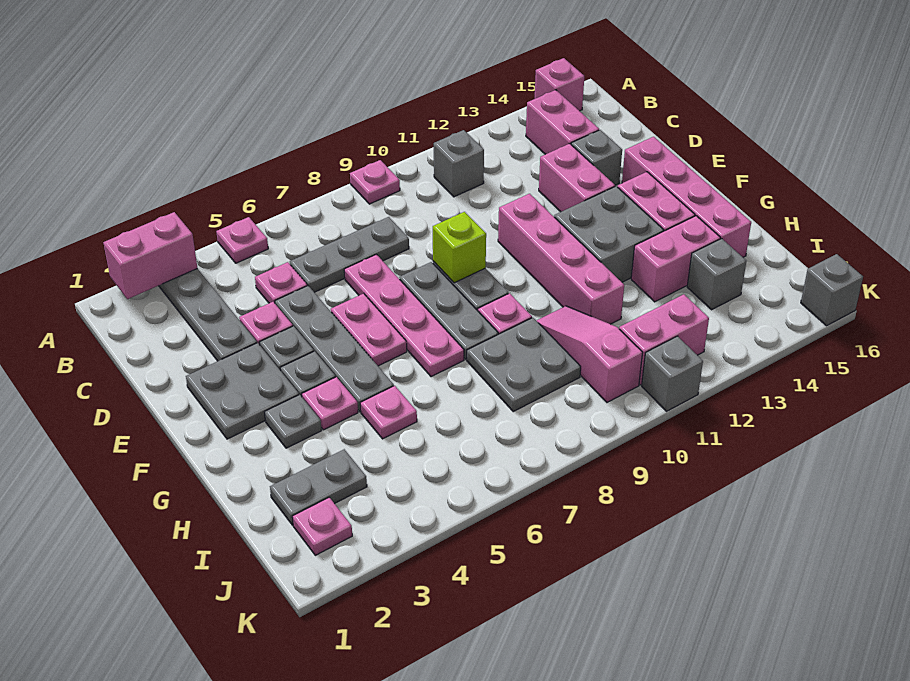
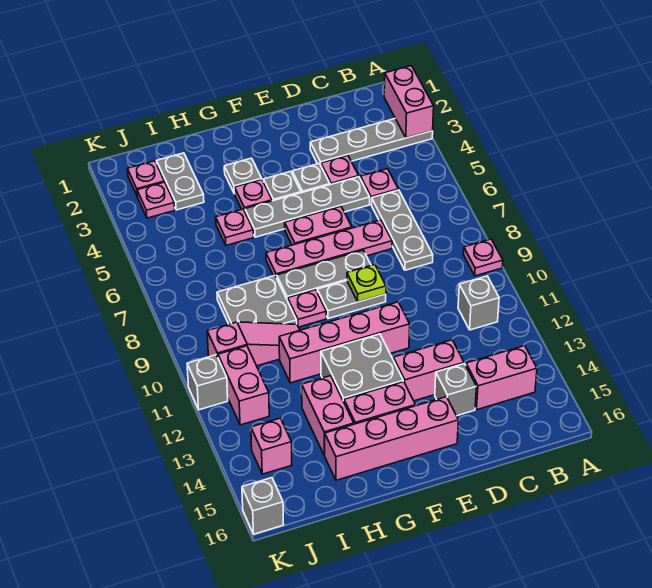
pink 1x1 plate [216,217,268,263] -> pink 1x1 plate moved to [137,182,175,218]
pink 1x1 brick [535,58,584,111] -> pink 1x1 brick moved to [251,418,292,474]
grey 2x2 plate [186,343,299,439] -> none
lime 1x1 brick [433,212,486,283] -> lime 1x1 plate [347,265,386,302]
grey 1x1 brick [687,239,746,310] -> none

